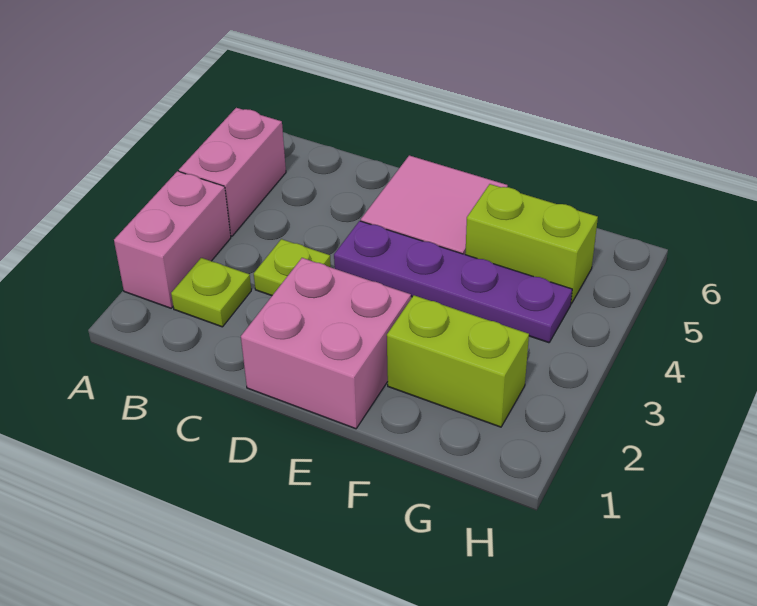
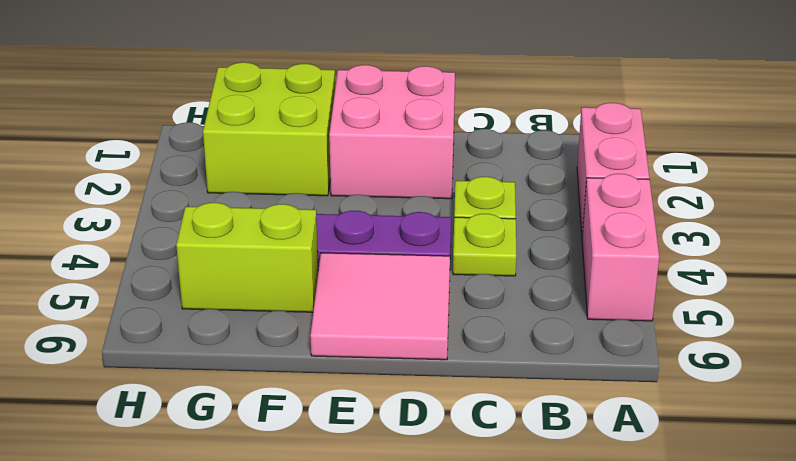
lime 1x1 plate [171,258,251,327] -> lime 1x1 plate moved to [453,214,517,276]
lime 1x2 brick [387,295,529,427] -> lime 2x2 brick [203,62,335,196]

